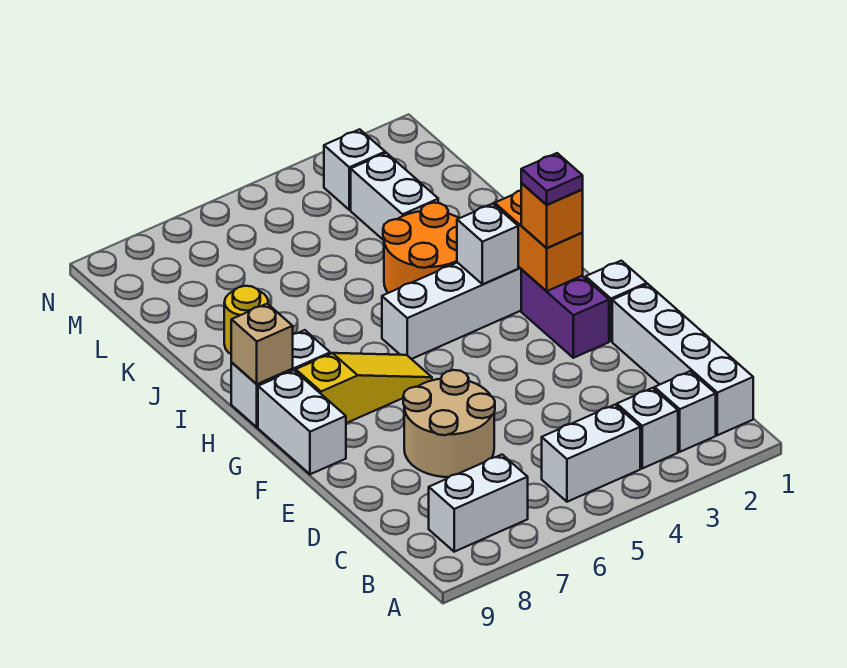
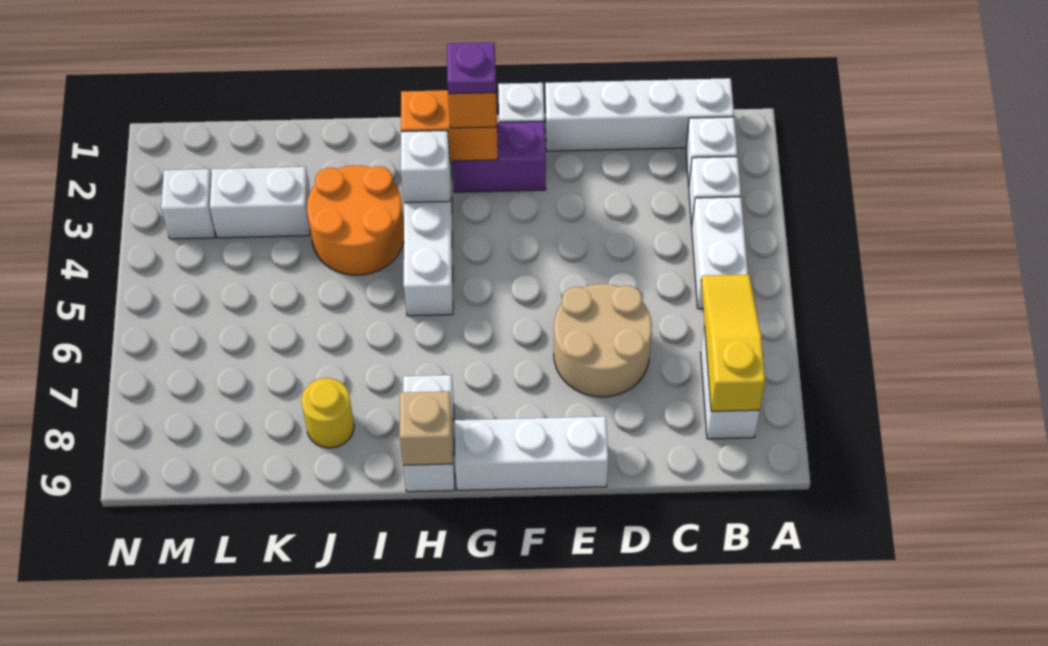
white 1x2 brick [258,370,346,474] -> white 1x3 brick [455,416,608,490]
yellow 1x3 slope [296,353,432,423] -> yellow 1x3 slope moved to [701,274,765,411]

